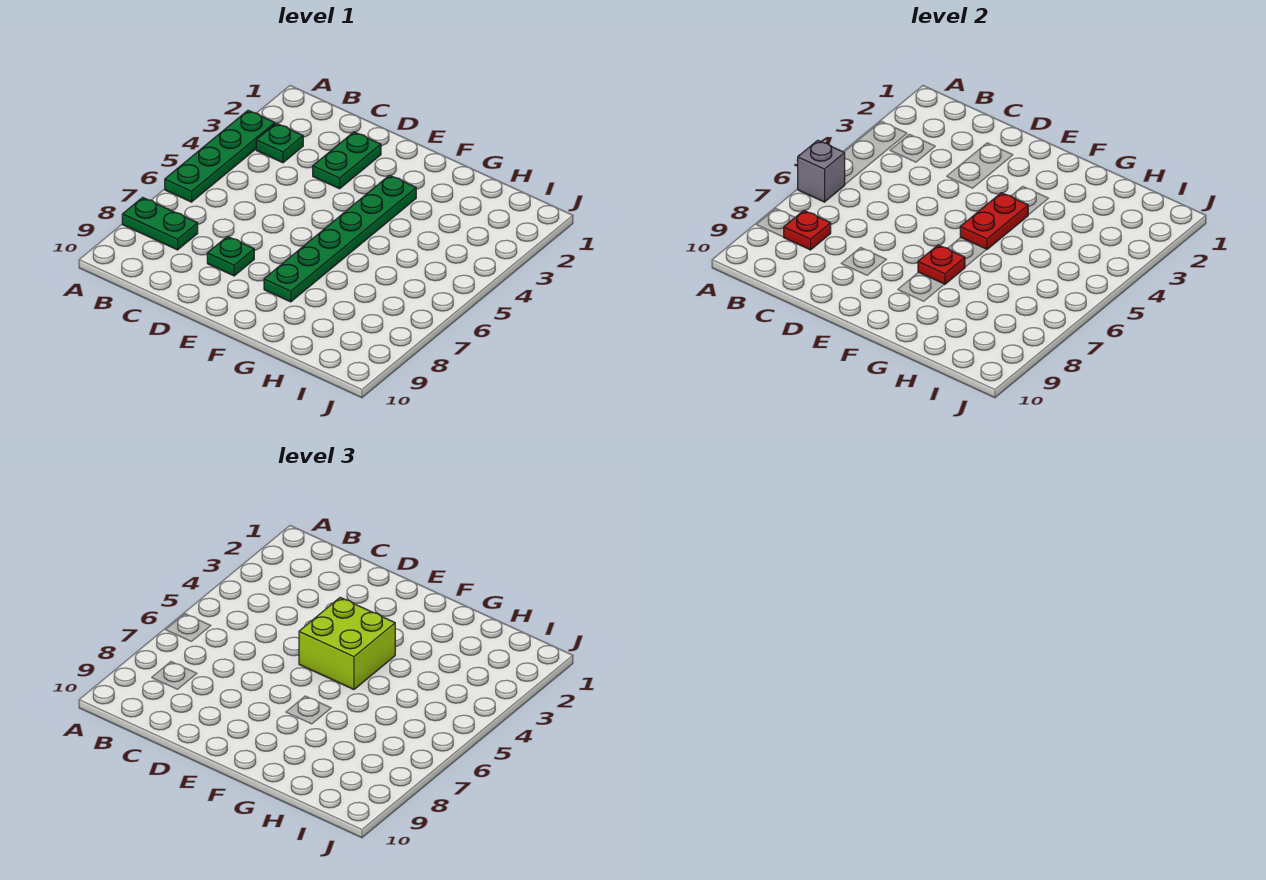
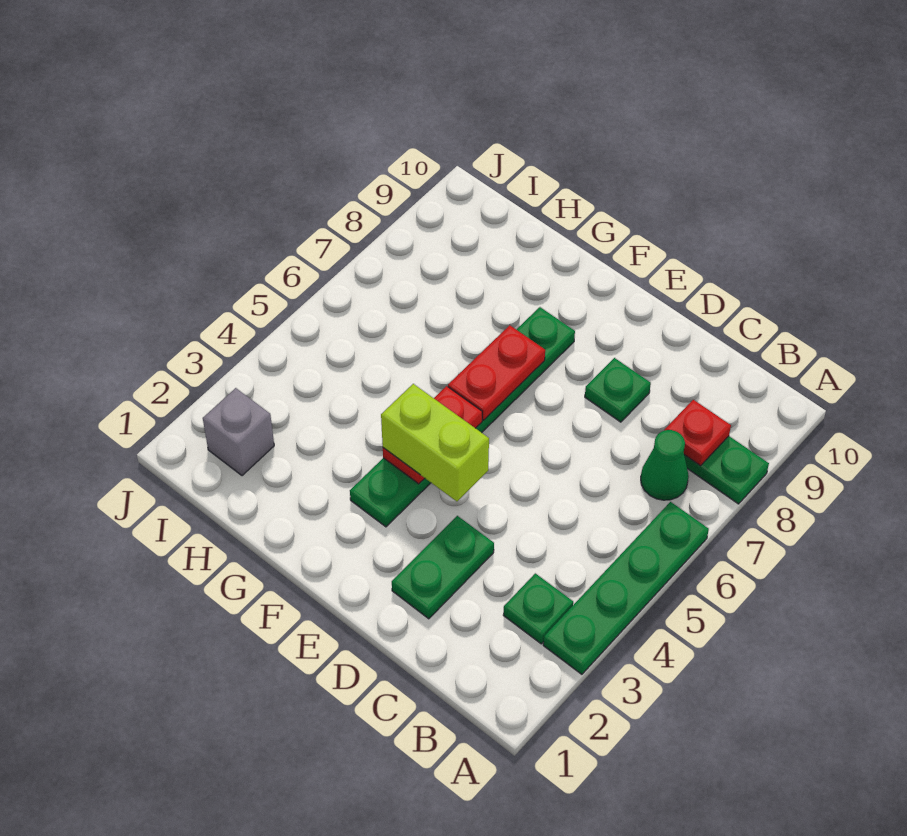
grey 1x1 brick [798,140,845,202] -> grey 1x1 brick moved to [203,388,274,476]
none -> green 1x1 cone [641,430,689,500]
lime 2x2 brick [299,598,395,689] -> lime 1x2 brick [381,384,489,501]
red 1x1 plate [918,245,965,284] -> red 1x2 plate [448,325,545,420]

